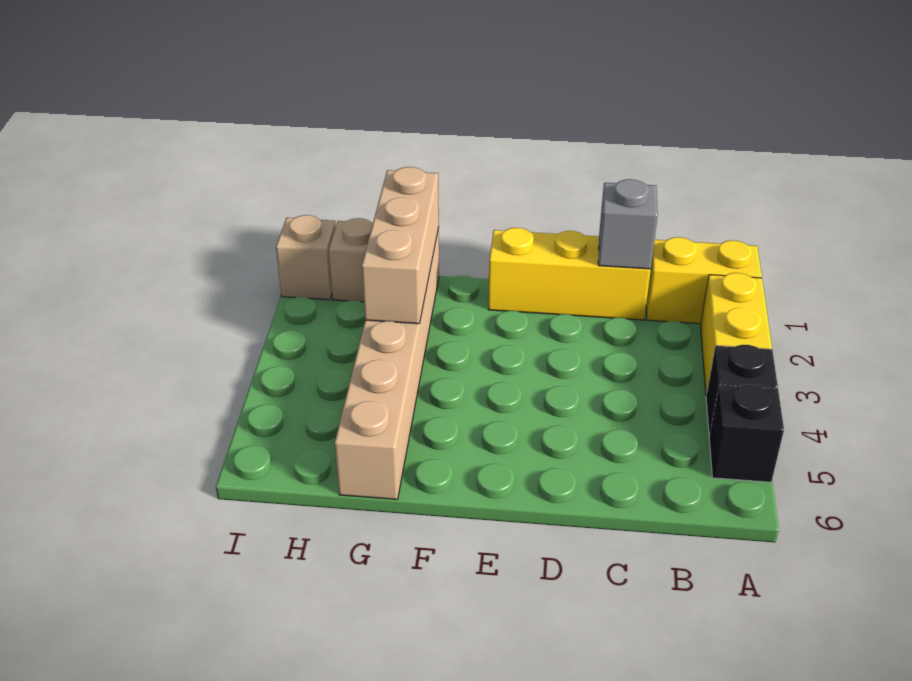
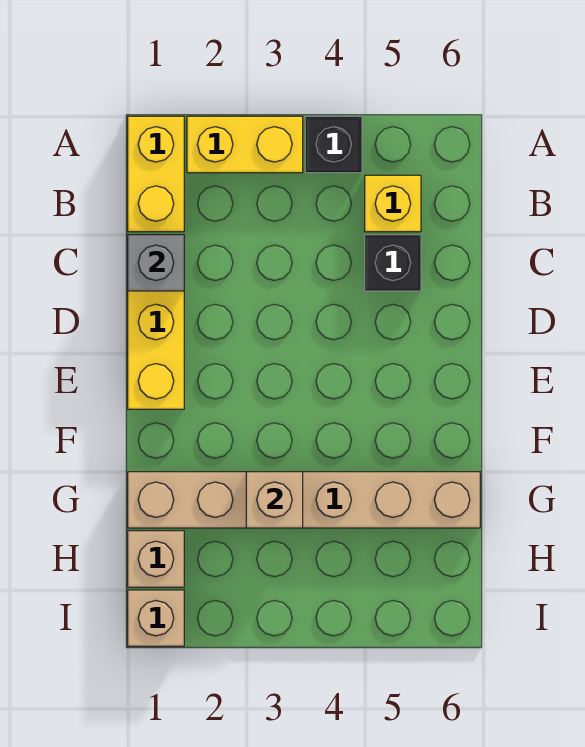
black 1x1 brick [709,385,784,482] -> black 1x1 brick moved to [365,235,421,291]
none -> yellow 1x1 brick [365,175,421,232]
tan 1x3 brick [362,167,439,324] -> tan 1x1 brick [246,472,303,528]

